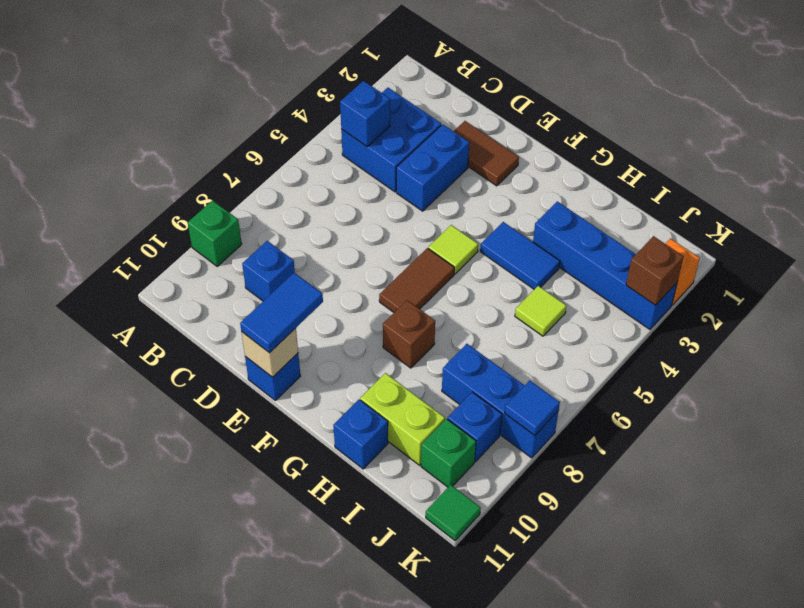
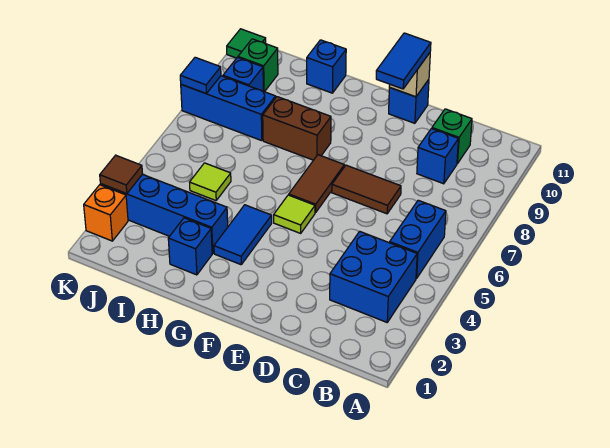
green 1x1 brick [188,201,242,266] -> green 1x1 brick moved to [432,109,472,164]
blue 1x1 brick [340,81,390,146] -> blue 1x1 brick moved to [168,218,212,275]
brown 1x2 tile [454,121,519,186] -> brown 1x2 tile moved to [332,165,401,214]
blue 1x2 brick [396,124,469,211] -> blue 1x2 brick moved to [390,200,446,278]
blue 1x2 tile [480,222,560,289] -> blue 1x2 tile turned to [214,205,272,265]
brown 1x1 brick [383,300,435,368] -> brown 1x2 brick [263,97,331,160]
lime 1x2 brick [360,373,445,465] -> none
brown 1x1 brick [626,236,684,305] -> brown 1x1 tile [100,155,143,194]

